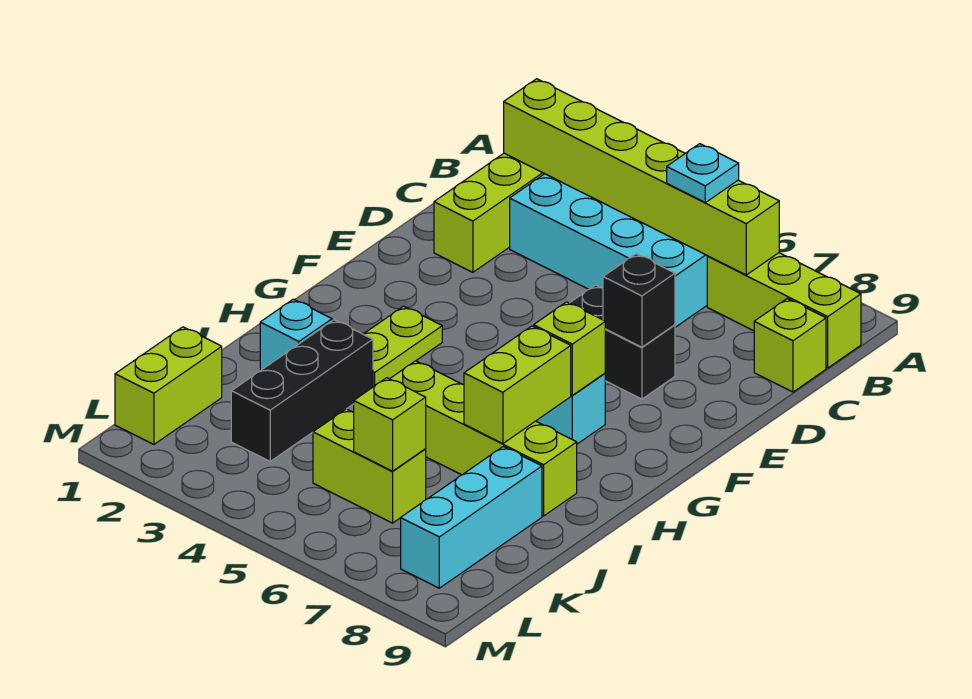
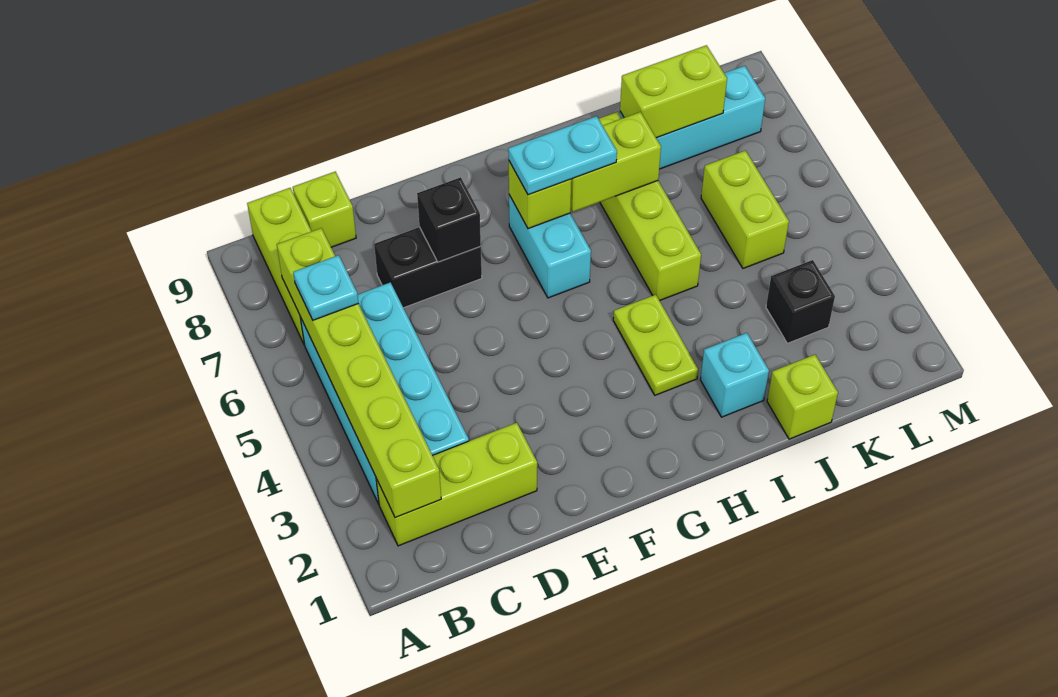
black 1x2 brick [570,285,675,399] -> black 1x2 brick turned to [374,227,482,308]
lime 1x2 plate [364,306,442,387] -> lime 1x2 plate turned to [613,295,698,395]
none -> cyan 1x2 plate [508,116,617,195]
black 1x3 brick [231,320,373,461] -> black 1x1 brick [766,260,835,343]
lime 1x2 brick [115,327,222,444] -> lime 1x2 brick moved to [620,45,727,138]
lime 1x1 brick [354,378,426,471] -> lime 1x1 brick moved to [767,355,838,439]

